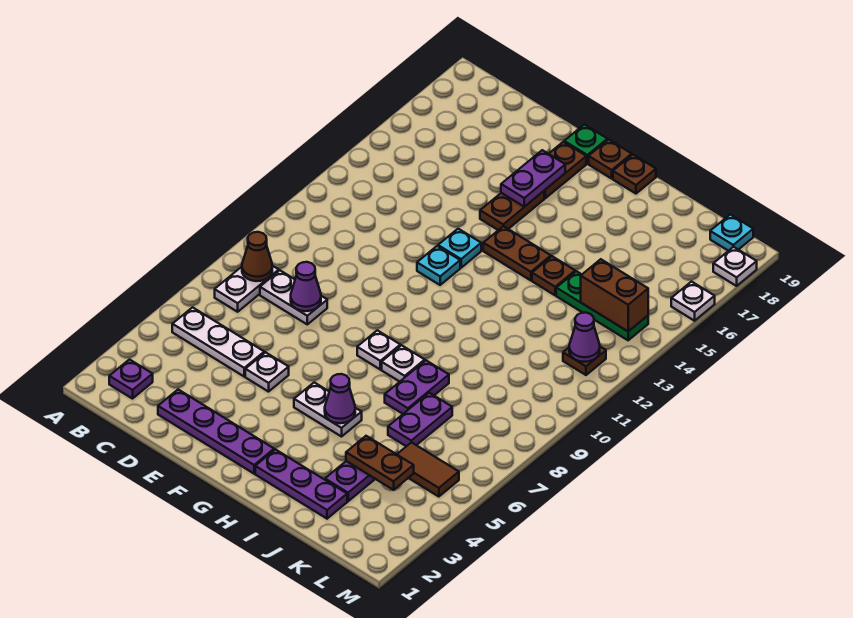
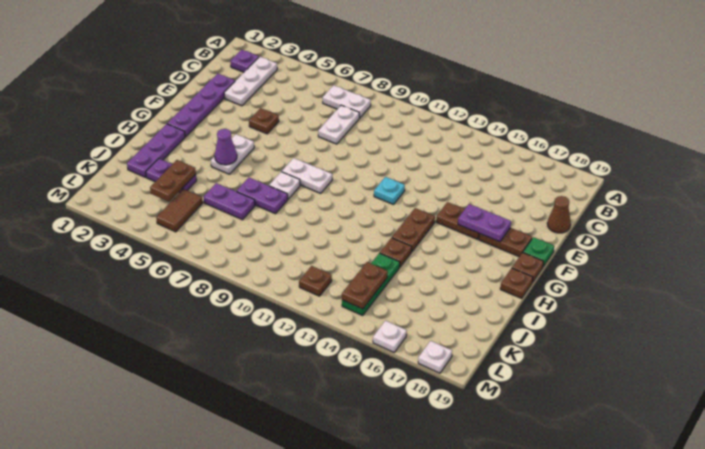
white 1x3 plate [172,307,264,376] -> white 1x3 plate moved to [224,57,277,106]
brown 1x1 cone [242,232,272,281] -> brown 1x1 cone moved to [547,196,571,233]
purple 1x1 cone [291,262,321,311] -> none
white 1x1 plate [245,352,289,392] -> brown 1x1 plate [249,108,279,134]
cyan 1x1 plate [438,229,481,268] -> none
white 1x1 plate [357,330,400,369] -> white 1x2 plate [282,158,332,193]
brown 1x2 brick [581,259,648,331] -> brown 1x2 plate [342,262,388,309]
purple 1x1 cone [569,313,600,362] -> none
cyan 1x1 plate [710,215,753,251] -> none

